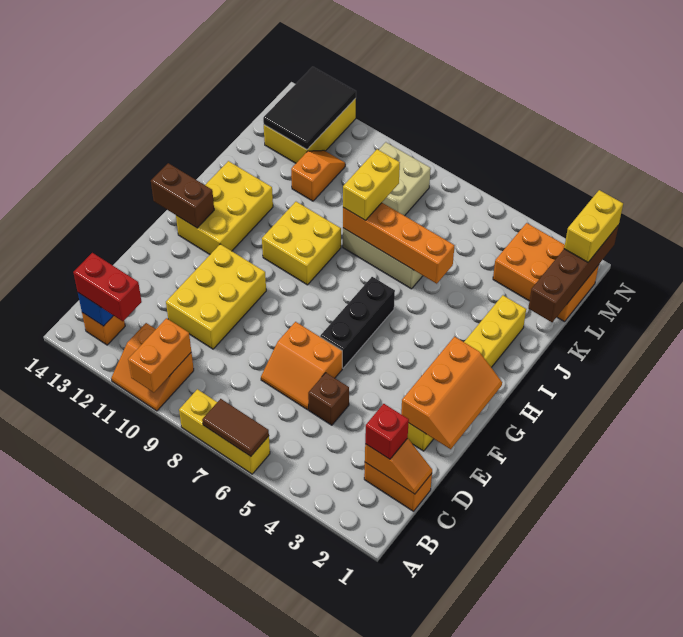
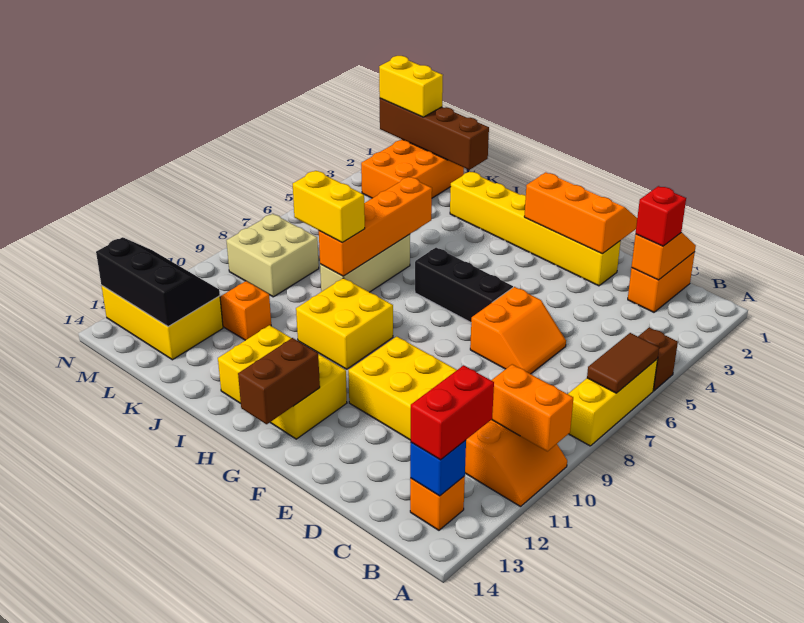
brown 1x1 brick [308,373,349,425] -> brown 1x1 brick moved to [638,328,678,391]
black 2x3 tile [263,67,356,150] -> black 2x3 slope [96,237,220,327]

